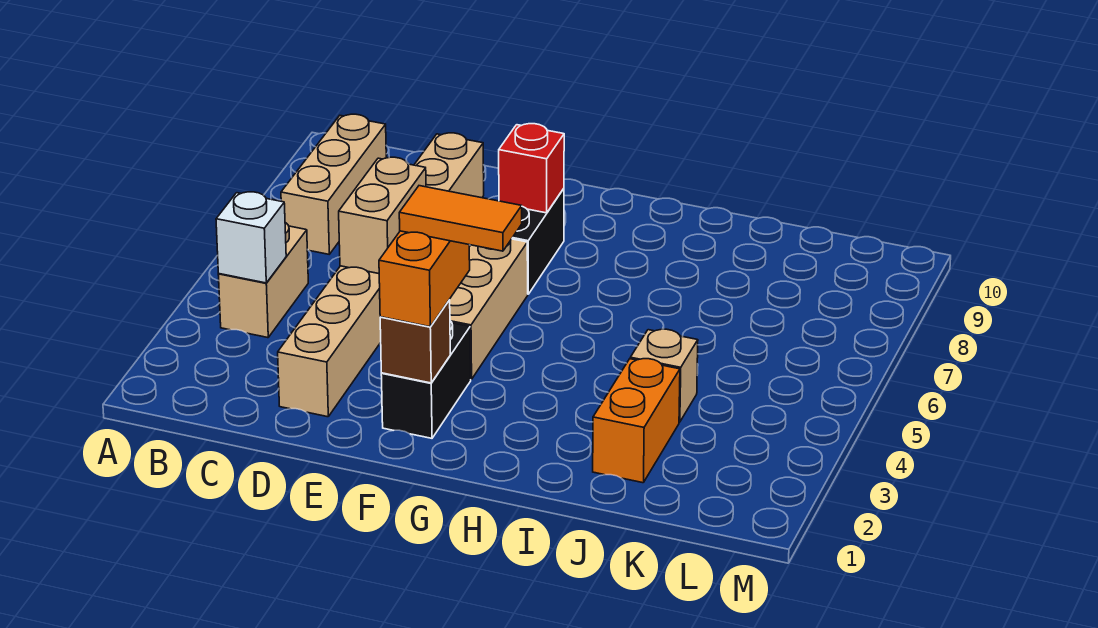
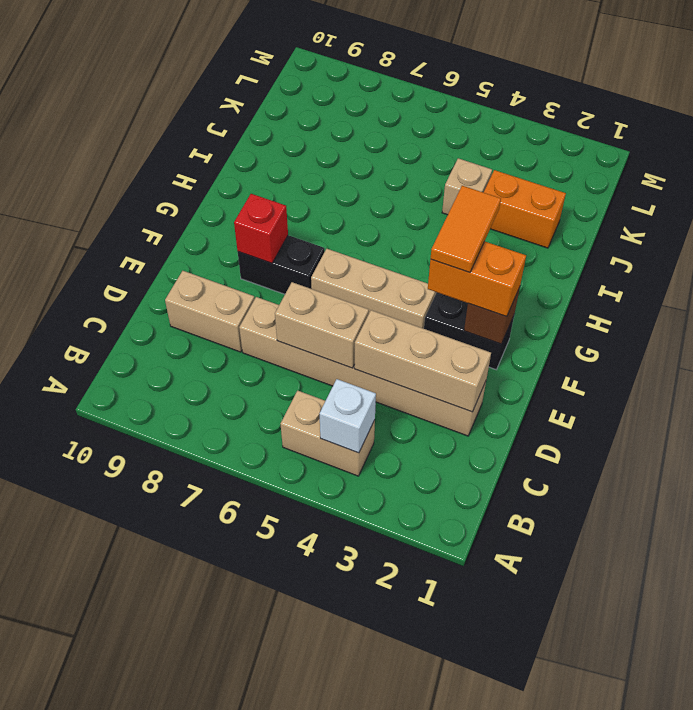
tan 1x3 brick [281,114,386,254] -> tan 1x3 brick moved to [354,310,491,412]

